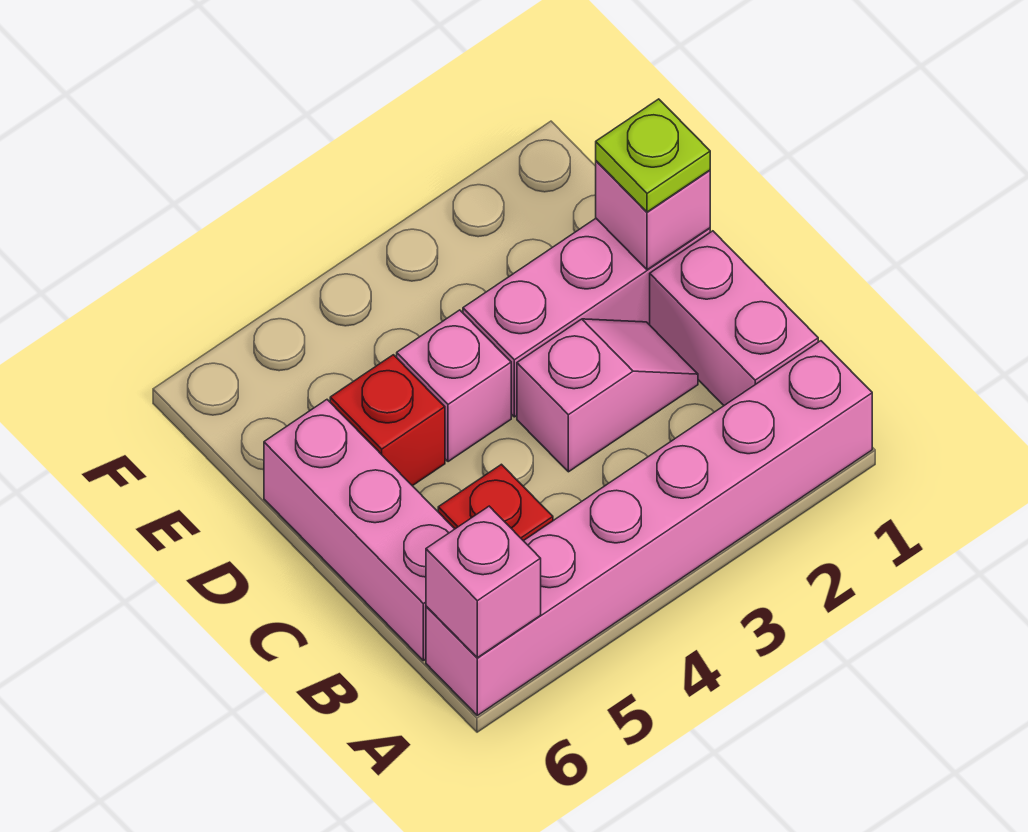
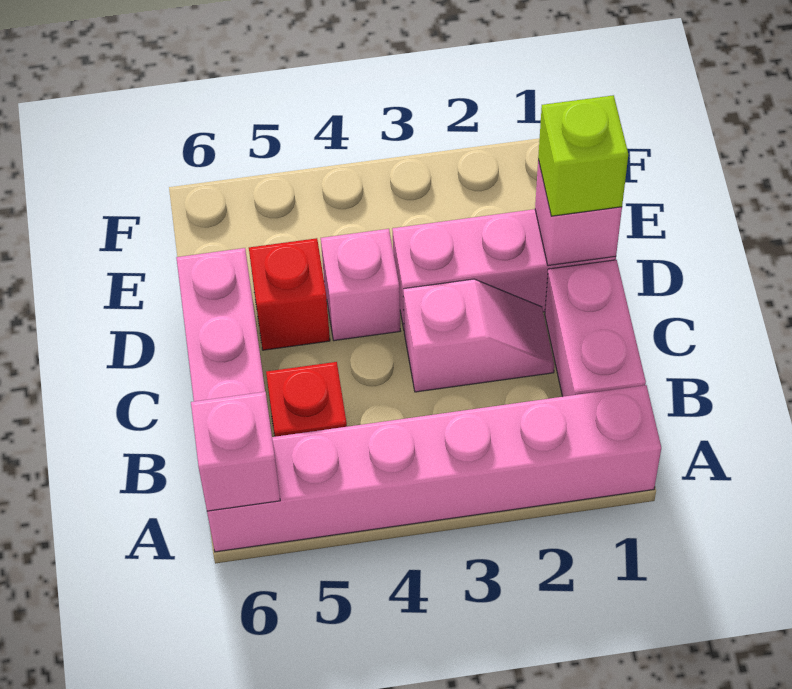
lime 1x1 plate [596,99,710,212] -> lime 1x1 brick [538,95,628,216]

